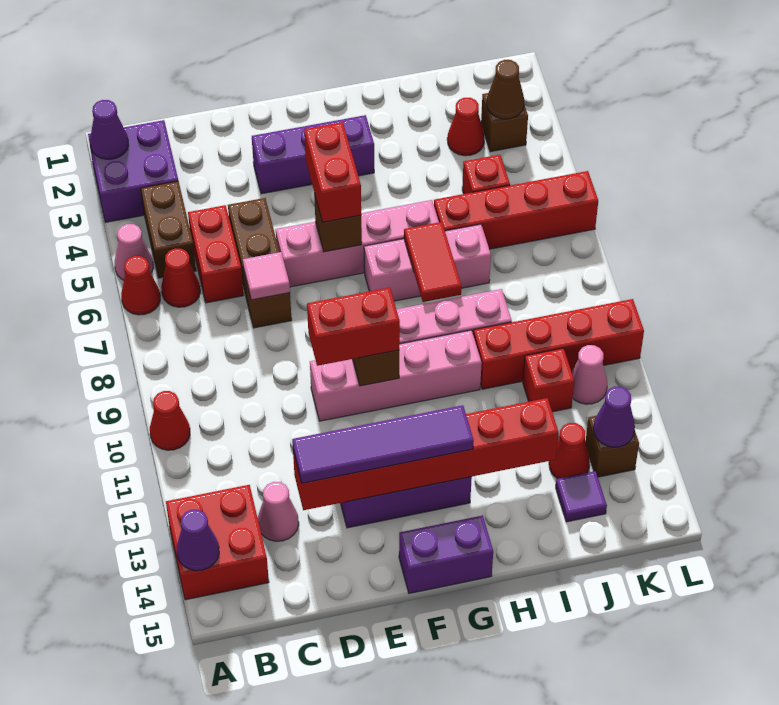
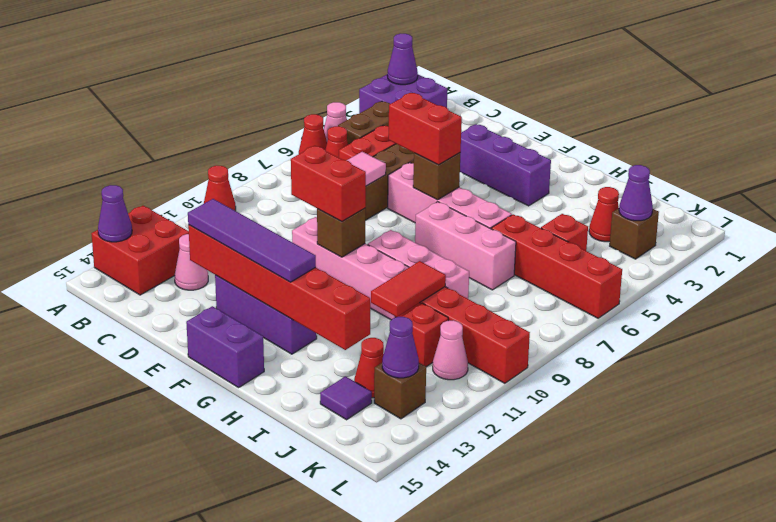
red 1x2 brick [304,122,361,222] -> red 1x2 brick turned to [389,93,462,165]
red 1x2 tile [404,222,461,302] -> red 1x2 tile moved to [371,261,446,317]
brown 1x1 cone [487,60,524,119] -> purple 1x1 cone [619,165,653,221]

